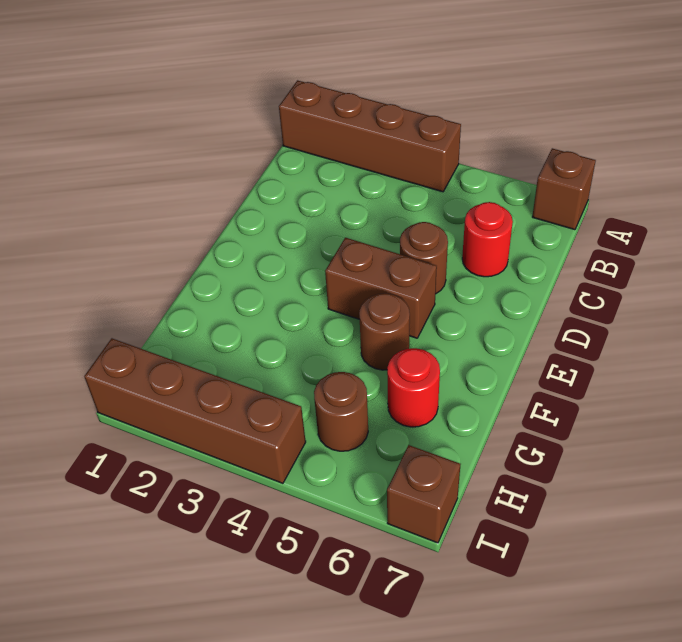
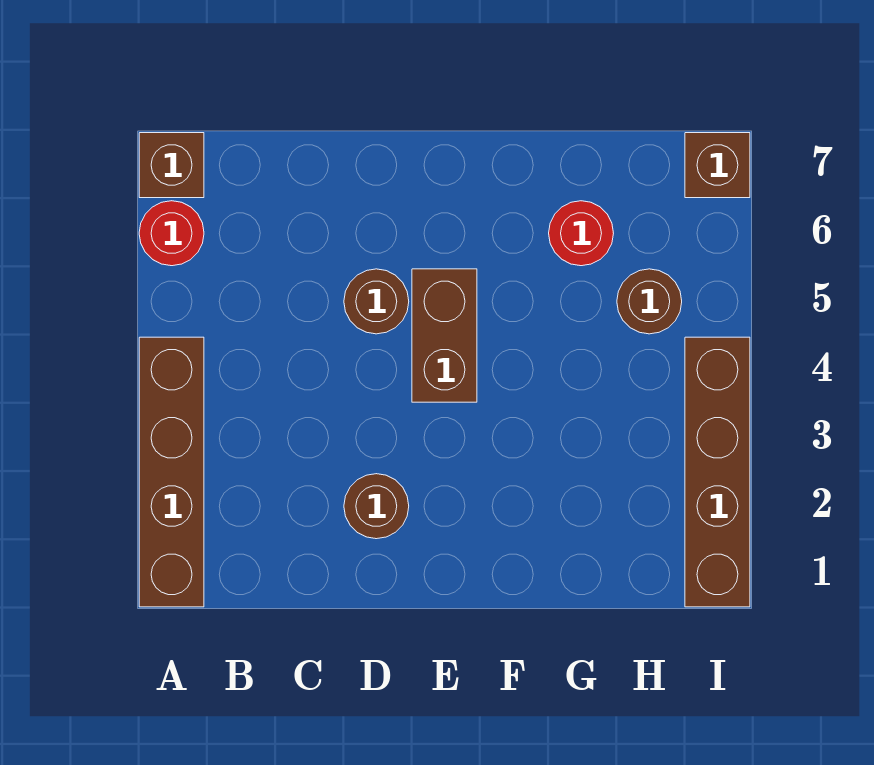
red 1x1 round brick [462,202,513,277] -> red 1x1 round brick moved to [139,201,204,266]
brown 1x1 round brick [359,293,410,370] -> brown 1x1 round brick moved to [344,474,409,539]

